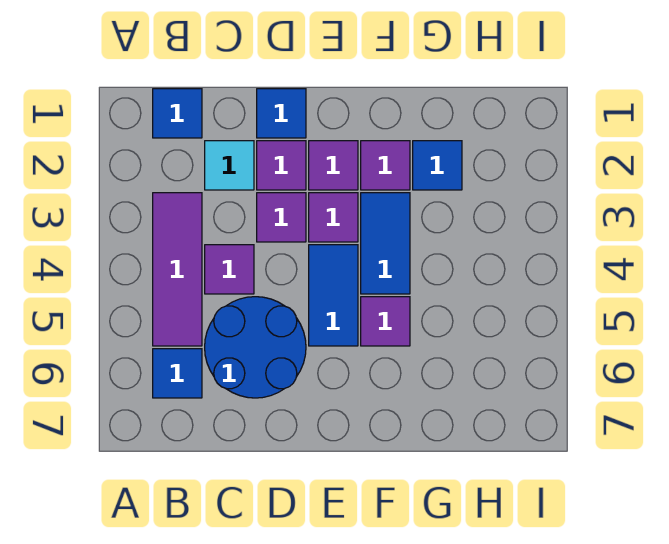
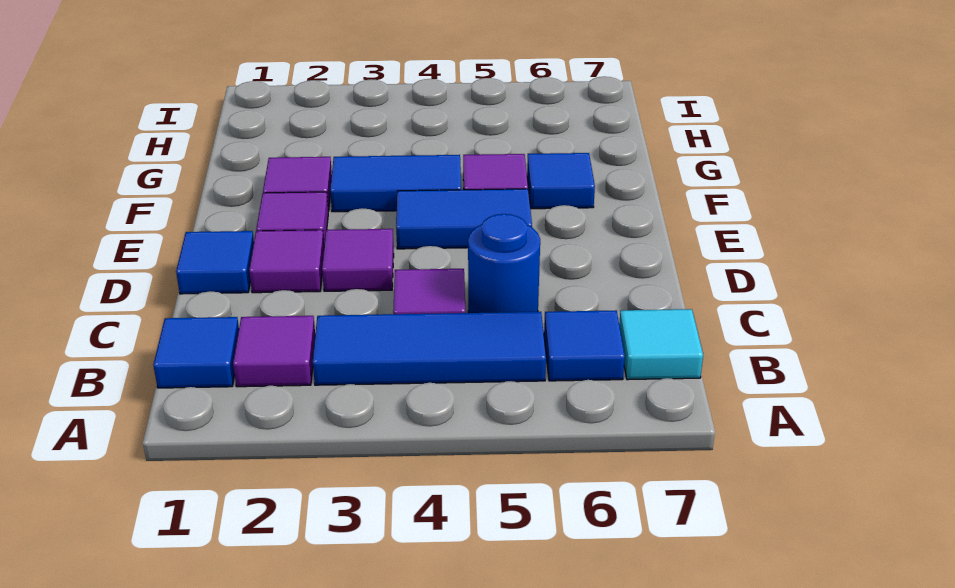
purple 1x3 tile [153,193,202,346] -> blue 1x3 tile [313,312,546,385]
cyan 1x1 tile [205,141,254,190] -> cyan 1x1 tile moved to [619,309,703,380]
blue 2x2 round brick [205,297,306,398] -> blue 1x1 round brick [468,214,540,313]
purple 1x1 tile [309,193,358,242] -> purple 1x1 tile moved to [233,316,315,387]
blue 1x1 tile [413,141,462,190] -> blue 1x1 tile moved to [527,153,595,209]

